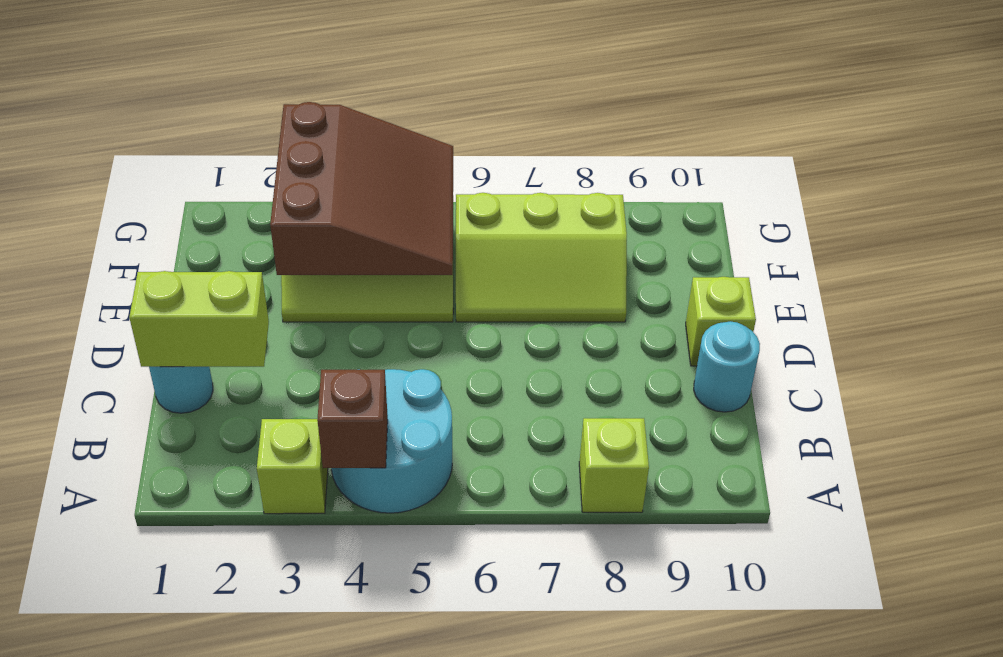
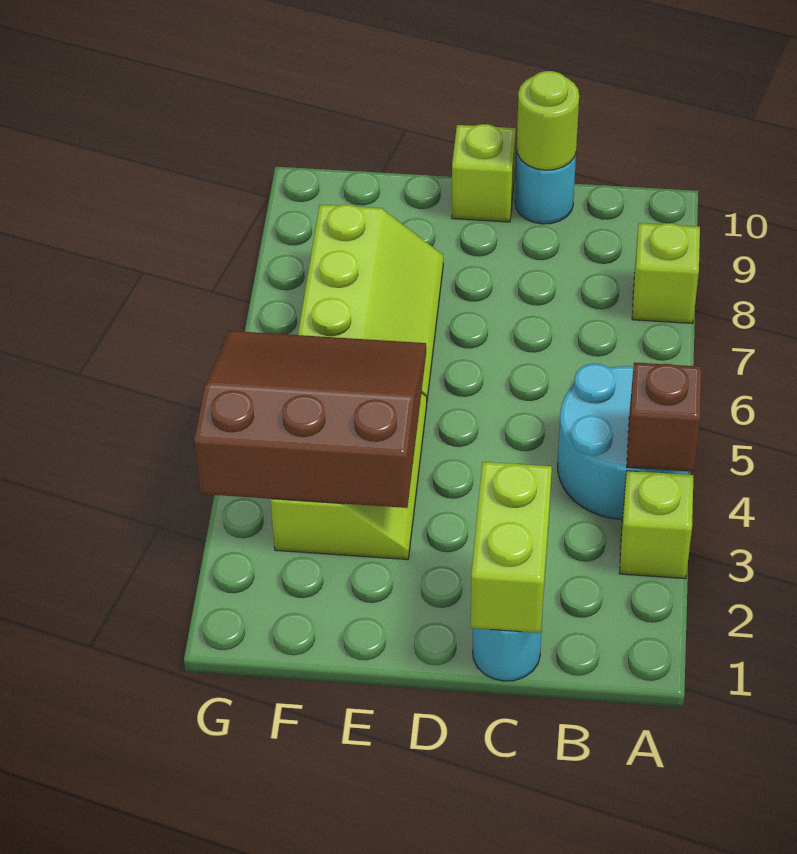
none -> lime 1x1 round brick [517,71,579,170]

